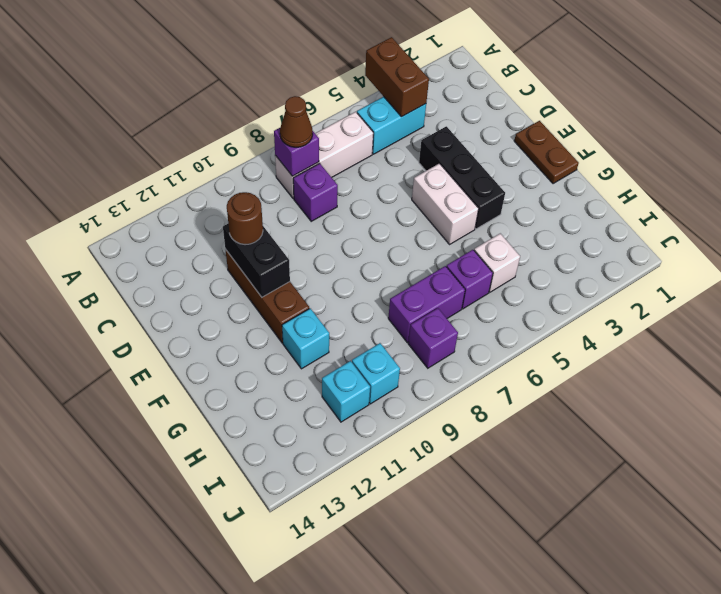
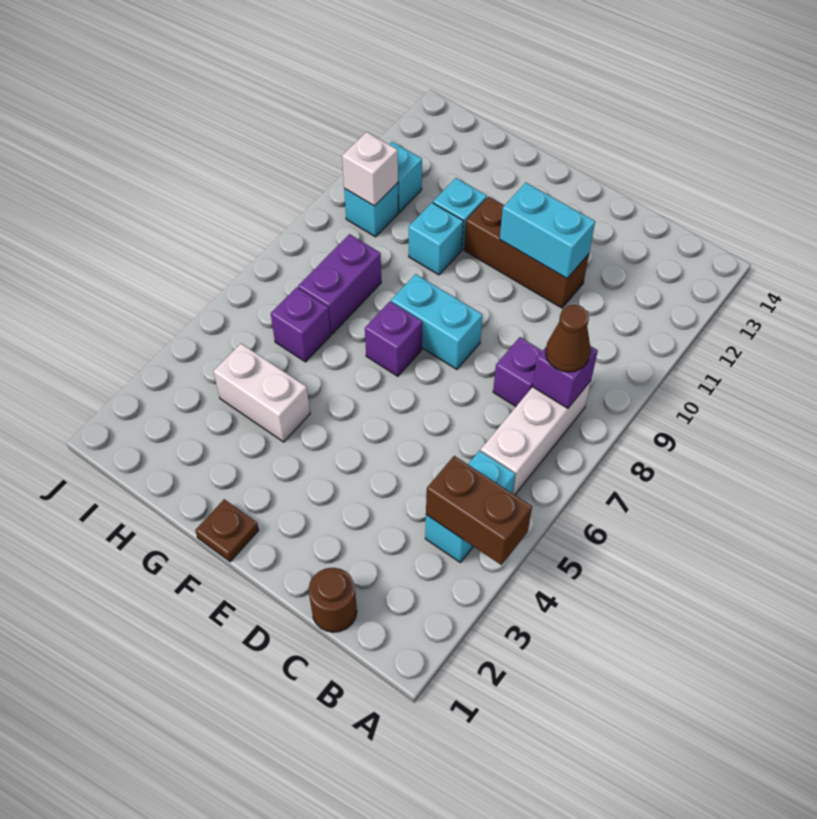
black 1x3 brick [419,126,505,229] -> none
black 1x2 brick [223,224,290,297] -> cyan 1x2 brick [500,183,595,278]
brown 1x1 round brick [227,192,263,245] -> brown 1x1 round brick moved to [309,568,357,632]
brown 1x2 plate [514,121,579,184] -> brown 1x1 plate [195,499,259,562]
white 1x2 brick [412,163,479,244] -> white 1x2 brick moved to [213,344,310,442]
none -> cyan 1x2 brick [391,274,483,369]
none -> cyan 1x1 brick [409,203,463,275]
white 1x1 brick [474,233,520,292] -> white 1x1 brick moved to [342,132,398,206]
purple 1x1 brick [408,308,458,368] -> purple 1x1 brick moved to [365,302,422,376]

